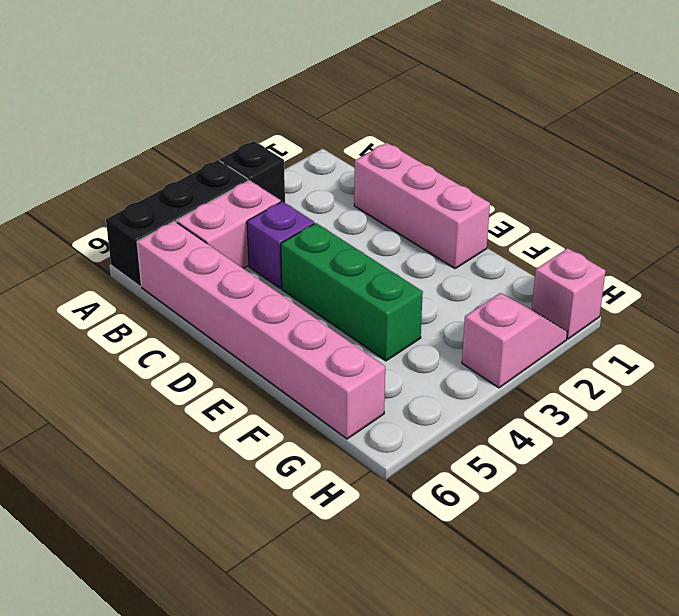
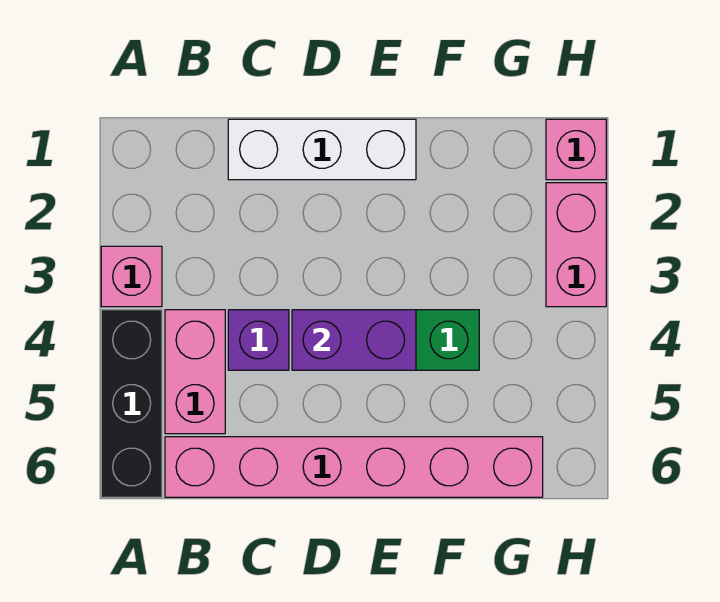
black 1x1 brick [220,141,285,203] -> pink 1x1 brick [101,246,162,307]
pink 1x3 brick [354,143,490,268] -> white 1x3 brick [228,119,416,180]
none -> purple 1x2 brick [292,310,416,370]
pink 1x2 slope [462,293,567,388] -> pink 1x2 brick [546,183,606,307]

